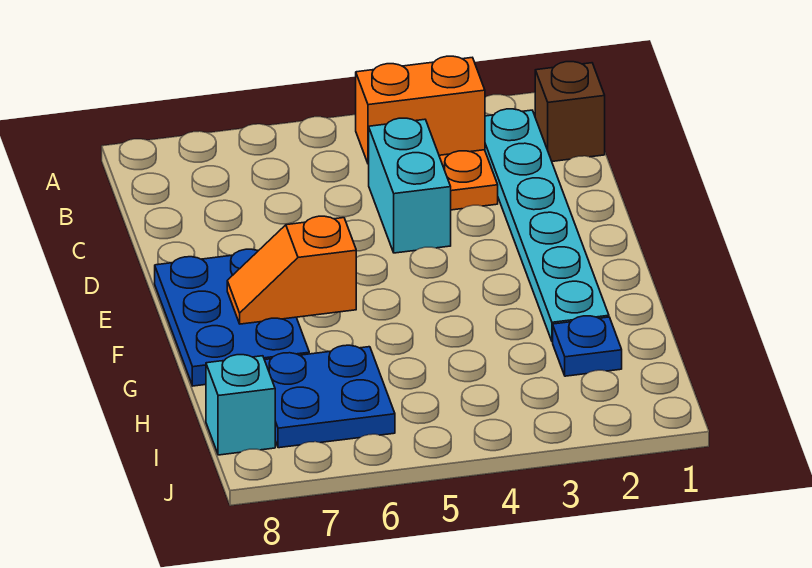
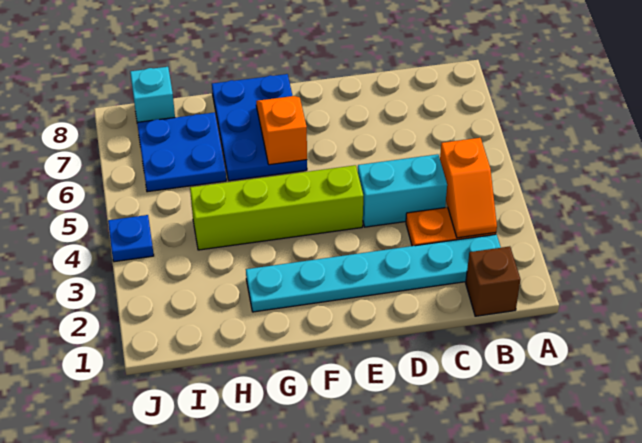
orange 1x2 brick [356,56,485,164] -> orange 1x2 slope [440,138,497,238]
none -> lime 1x4 brick [190,165,363,250]
blue 2x3 plate [155,249,309,386] -> blue 2x3 plate turned to [212,74,307,181]
blue 1x1 plate [553,316,622,376] -> blue 1x1 plate moved to [108,215,154,262]

